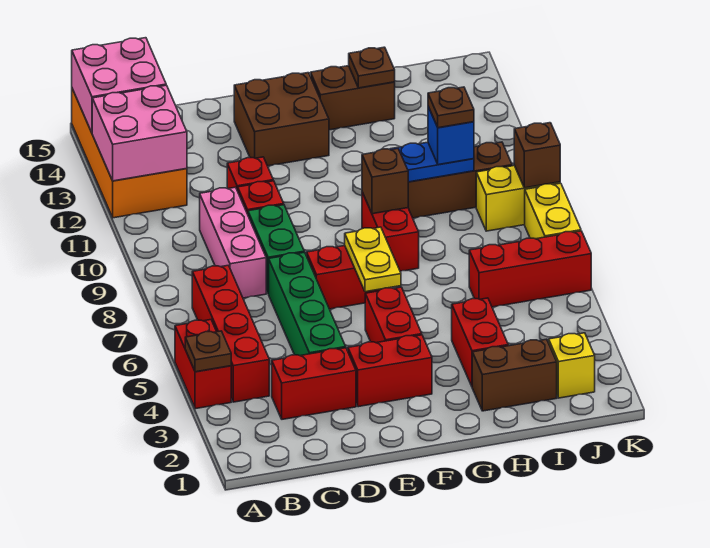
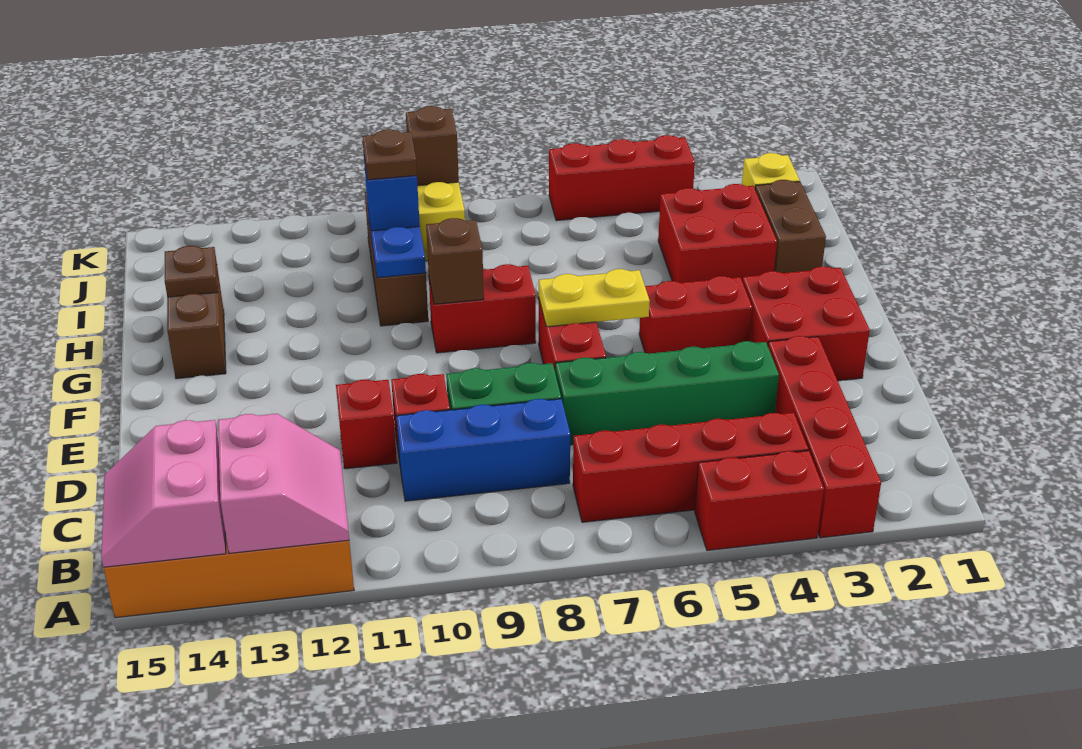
brown 1x1 plate [185,331,231,372] -> none
pink 2x2 brick [92,85,187,181] -> pink 2x2 slope [218,414,349,553]
pink 2x2 brick [72,38,166,133] -> pink 2x2 slope [101,420,226,567]
red 1x2 brick [272,348,356,419] -> red 1x4 brick [768,336,881,538]
pink 1x3 brick [200,187,266,298] -> blue 1x3 brick [396,399,570,501]
red 1x2 brick [348,335,432,407] -> red 2x2 brick [742,266,870,381]
brown 2x2 brick [234,73,329,166] -> none
red 1x2 brick [452,298,508,386] -> red 2x2 brick [658,184,777,283]
red 1x3 brick [469,231,591,307] -> red 1x3 brick turned to [549,135,695,221]
yellow 1x2 brick [525,183,581,239] -> none

